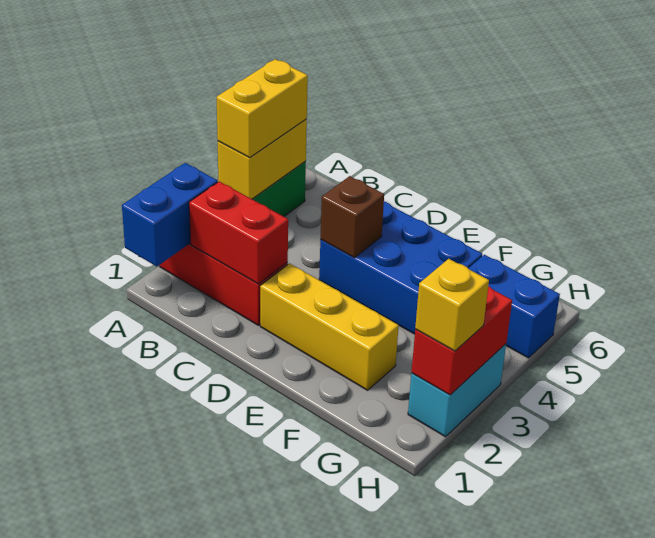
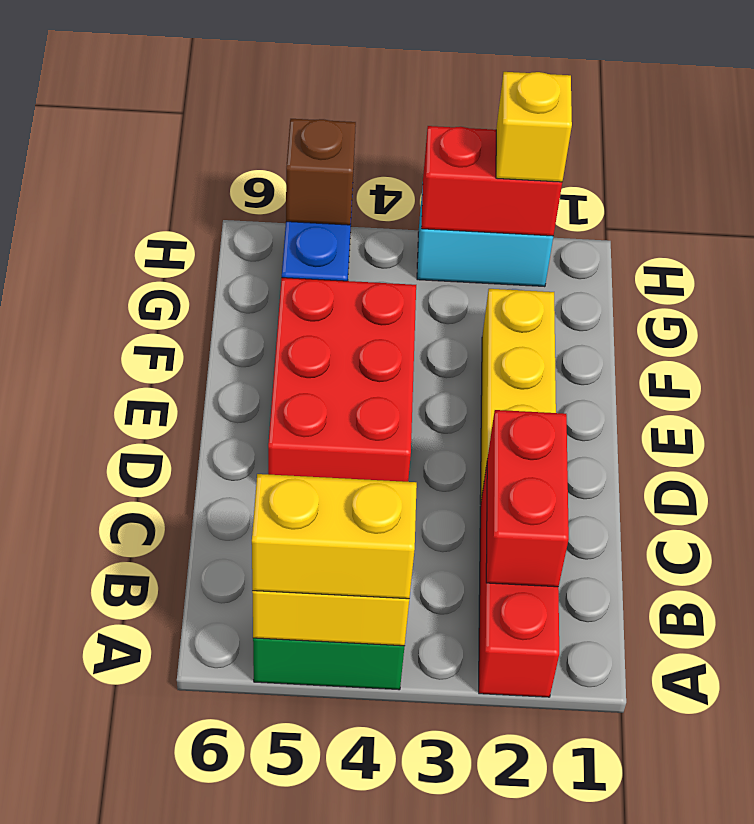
blue 1x2 brick [122,163,218,267] -> none
blue 2x3 brick [319,202,482,334] -> red 2x3 brick [268,278,416,482]
brown 1x1 brick [320,176,384,258] -> brown 1x1 brick moved to [286,119,356,225]

